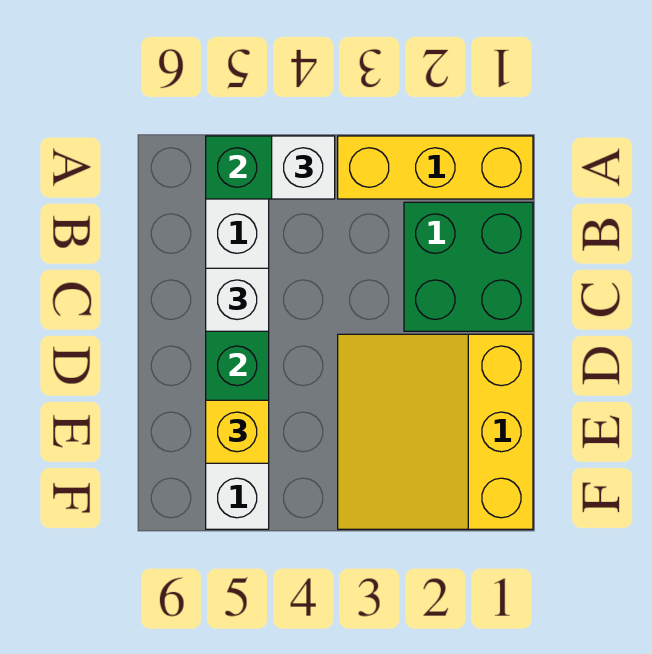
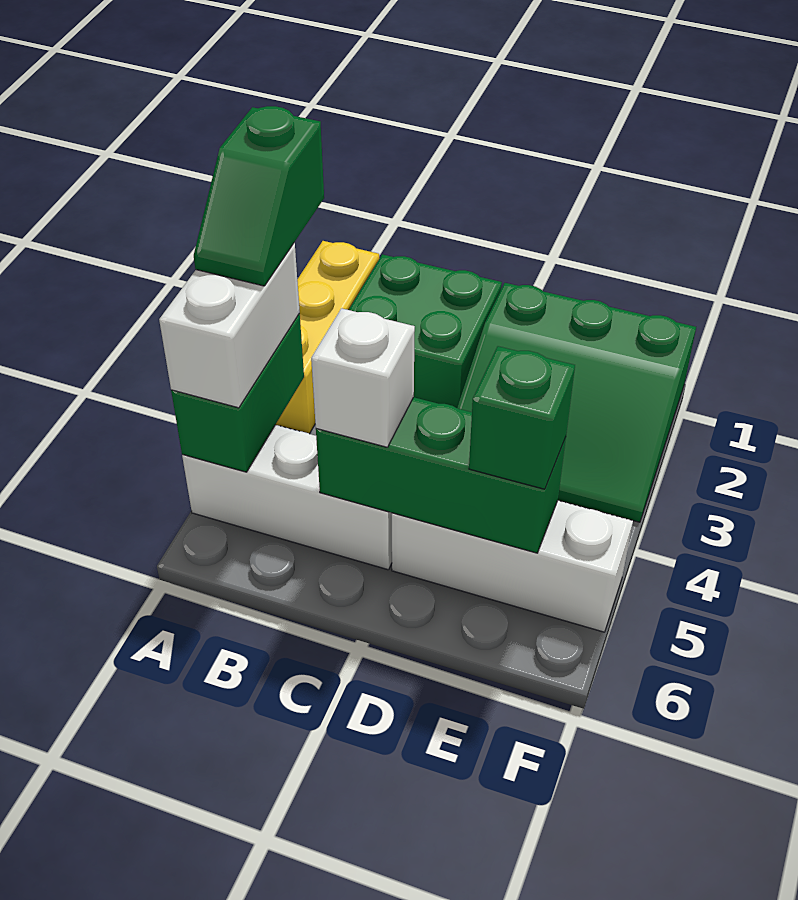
none -> green 1x2 slope [194,106,324,286]
white 1x1 brick [272,136,335,199] -> white 1x2 brick [159,243,300,408]
yellow 3x3 slope [338,334,533,529] -> green 3x3 slope [457,283,696,522]
yellow 1x1 brick [206,400,269,463] -> green 1x1 brick [469,346,575,489]

